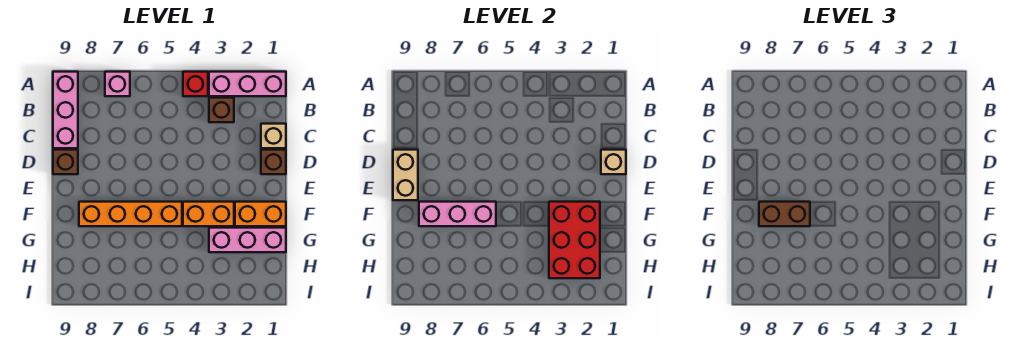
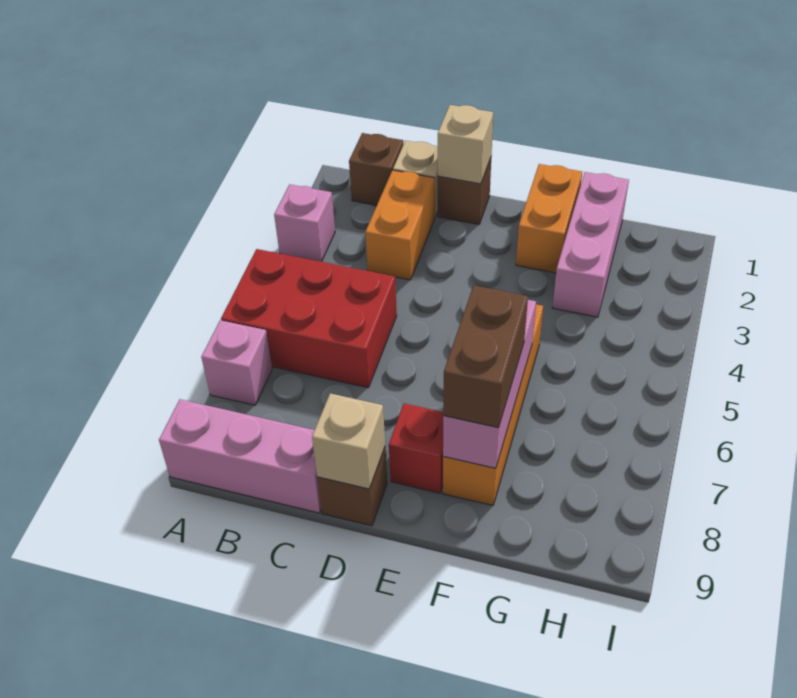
pink 1x3 brick [209,72,286,96] -> pink 1x1 brick [274,185,335,261]
red 1x1 brick [183,72,208,96] -> red 1x1 brick moved to [389,403,443,493]
brown 1x1 brick [209,98,234,122] -> brown 1x1 brick moved to [349,133,403,205]
tan 1x2 brick [393,150,418,200] -> tan 1x1 brick [312,393,385,489]
red 2x3 brick [549,202,600,278] -> red 2x3 brick moved to [221,249,397,388]
orange 1x2 brick [183,202,234,226] -> orange 1x2 brick moved to [365,170,435,280]

